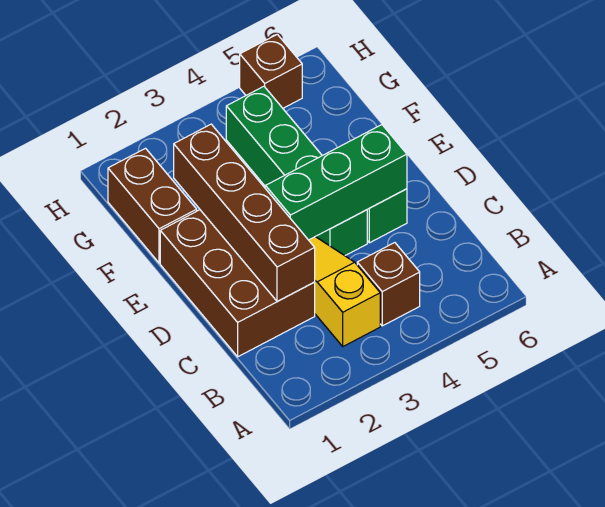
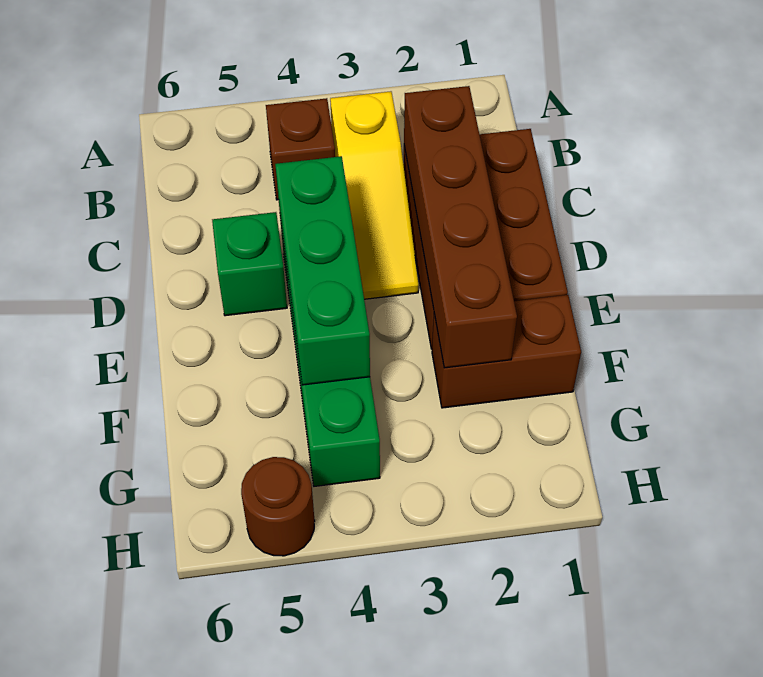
green 1x3 brick [265,125,407,240] -> green 1x3 brick turned to [275,156,370,385]
brown 1x2 brick [108,148,197,263] -> brown 1x2 brick turned to [432,295,581,408]
brown 1x1 brick [240,34,302,108] -> brown 1x1 round brick [241,457,315,556]

